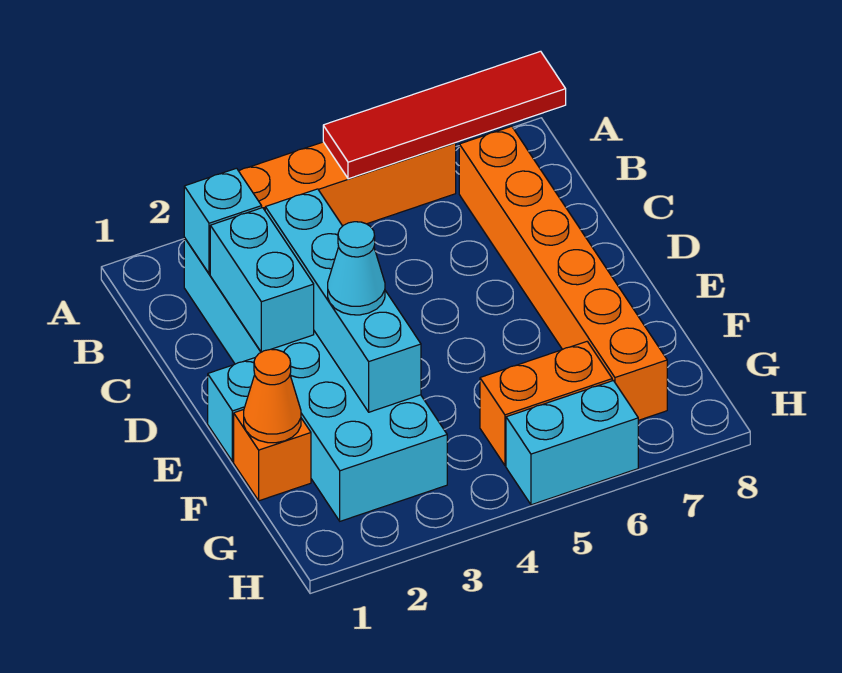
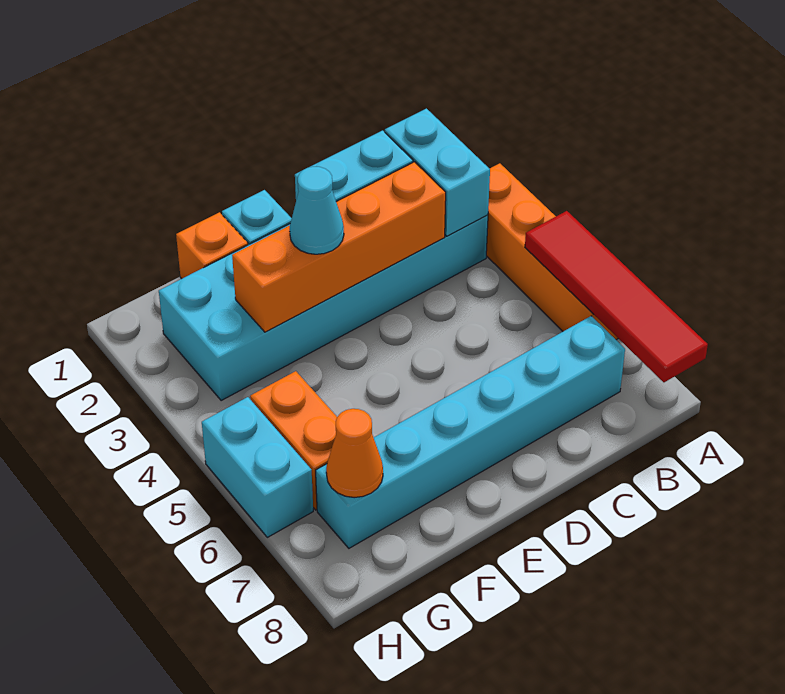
cyan 1x1 brick [184,168,262,274] -> cyan 1x2 brick [385,109,490,236]
orange 1x6 brick [459,126,667,420] -> cyan 1x6 brick [316,316,625,548]
cyan 1x4 brick [265,189,421,412] -> orange 1x4 brick [232,162,446,332]
orange 1x1 cone [244,349,301,443] -> orange 1x1 cone moved to [326,409,383,498]

